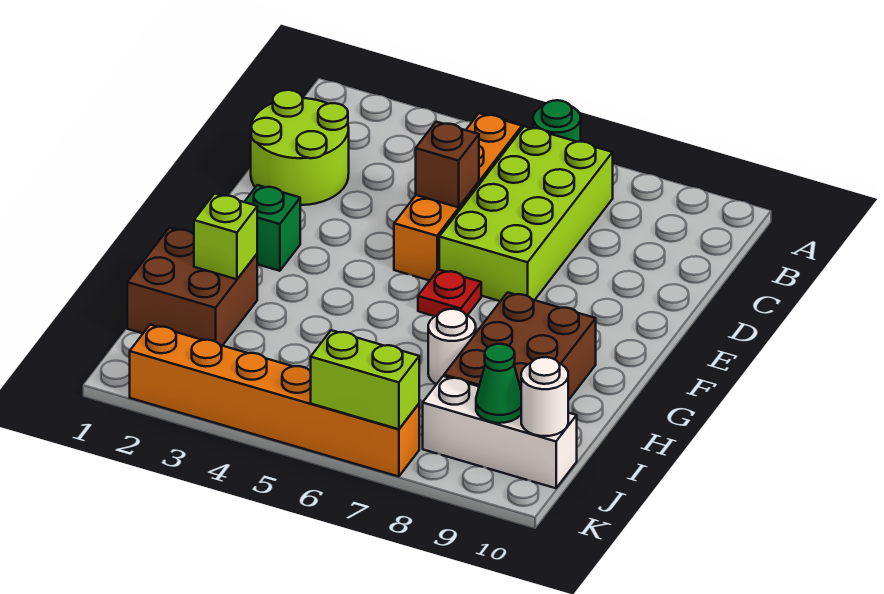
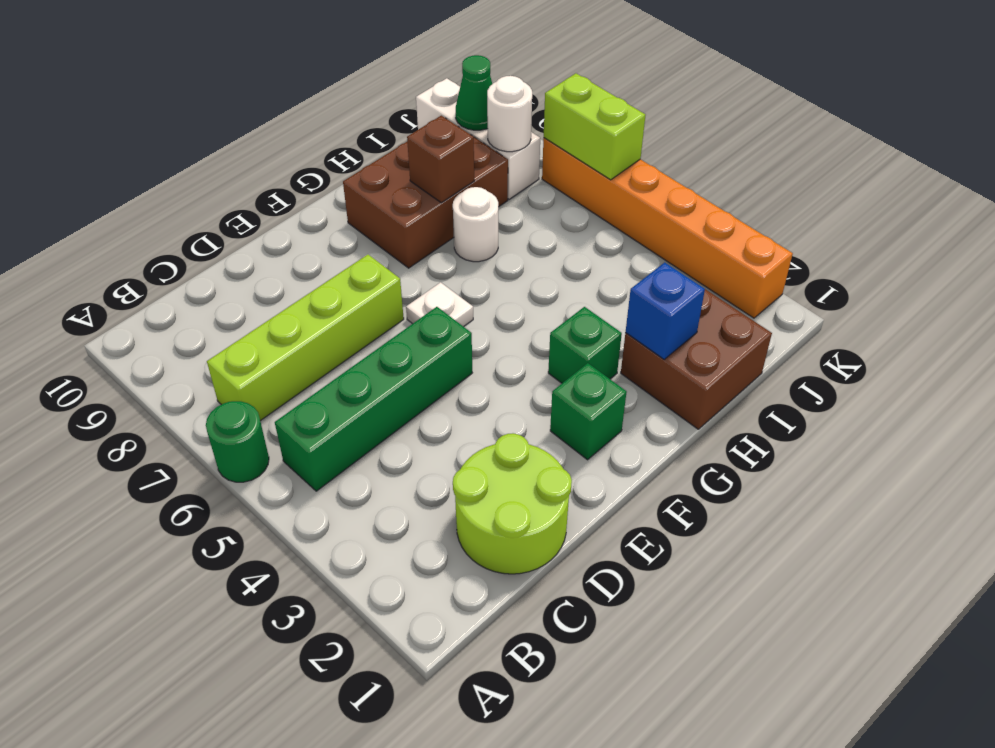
orange 1x4 brick [394,113,522,281] -> green 1x4 brick [275,307,472,491]
lime 2x4 brick [439,126,613,301] -> lime 1x4 brick [207,255,404,421]
brown 1x1 brick [416,122,479,207] -> brown 1x1 brick moved to [407,116,474,203]
red 1x1 plate [418,270,481,316] -> white 1x1 plate [406,282,473,327]
none -> green 1x1 brick [548,307,622,383]
lime 1x1 brick [194,194,257,279] -> blue 1x1 brick [625,262,705,359]
white 1x1 round brick [521,357,568,436] -> white 1x1 round brick moved to [487,76,532,152]

